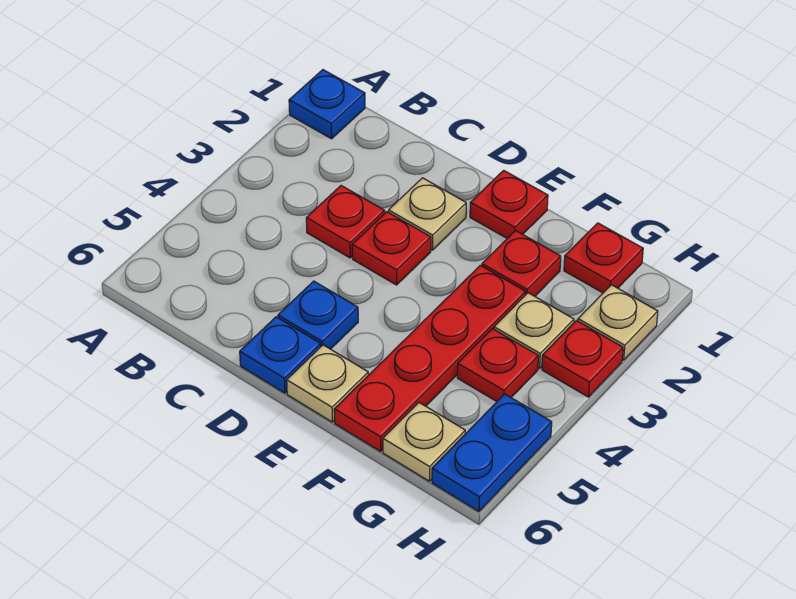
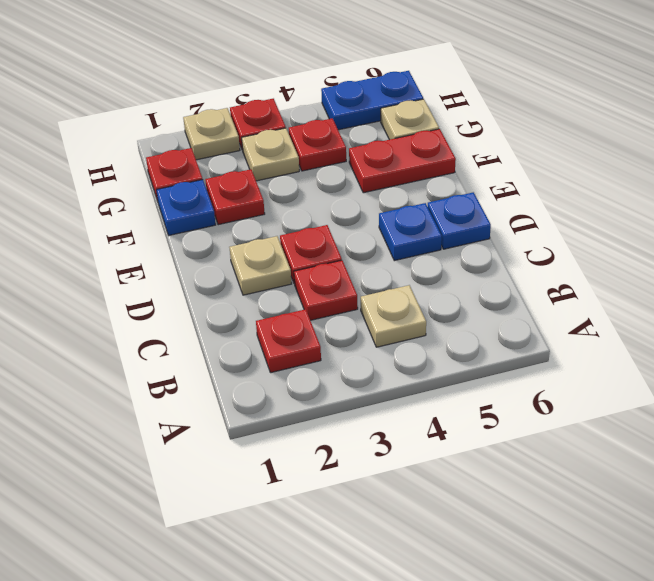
blue 1x1 plate [289,70,365,139] -> blue 1x1 plate moved to [156,180,216,235]
red 1x1 plate [470,170,548,238] -> red 1x1 plate moved to [256,309,321,373]
tan 1x1 plate [287,345,368,422] -> tan 1x1 plate moved to [361,285,426,347]
red 1x4 plate [334,265,526,452] -> red 1x2 plate [349,129,456,193]

